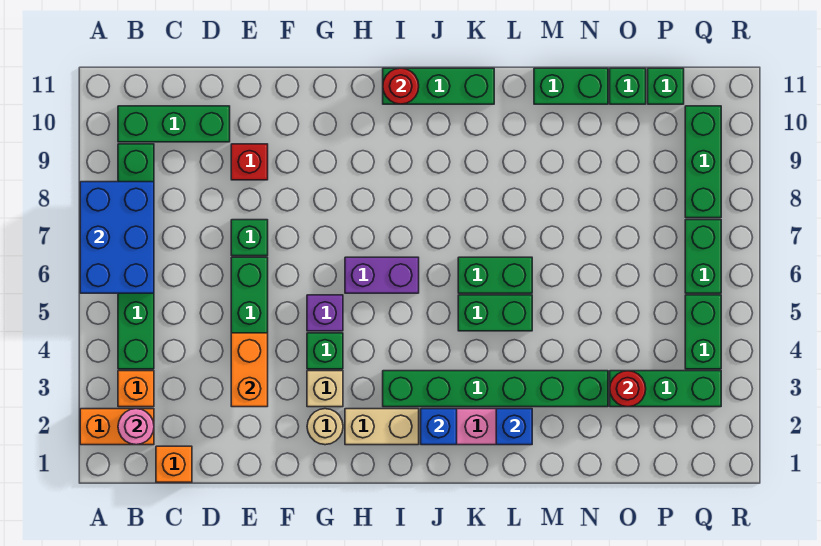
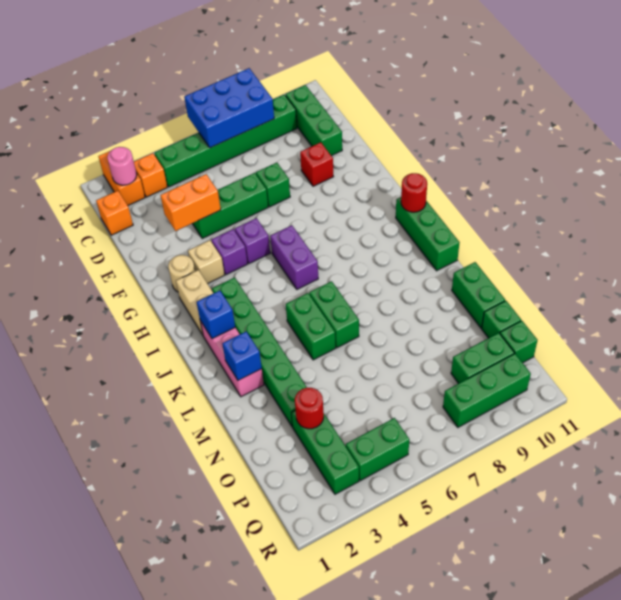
green 1x1 brick [307,333,343,369] -> purple 1x1 brick [212,229,248,275]
green 1x2 brick [685,220,721,293] -> green 1x2 brick moved to [451,333,514,384]

